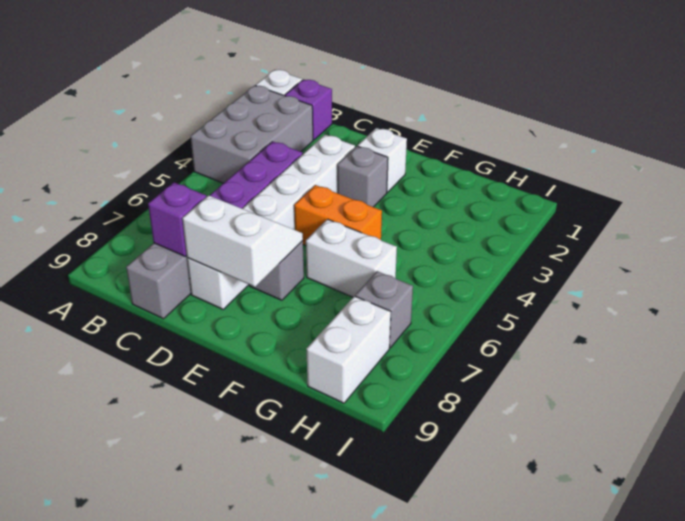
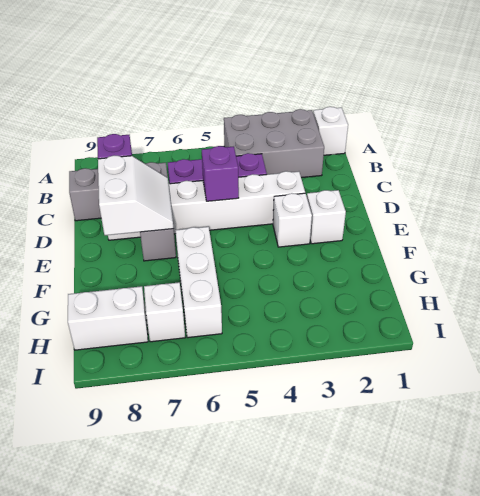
purple 1x1 brick [285,79,332,140] -> purple 1x1 brick moved to [202,146,239,201]
grey 1x1 brick [337,146,388,207] -> white 1x1 brick [273,193,312,247]
orange 1x2 brick [294,185,382,246] -> none
white 1x2 brick [306,219,397,297] -> white 1x3 brick [175,227,222,338]
grey 1x1 brick [355,271,413,348] -> white 1x1 brick [144,282,185,342]

